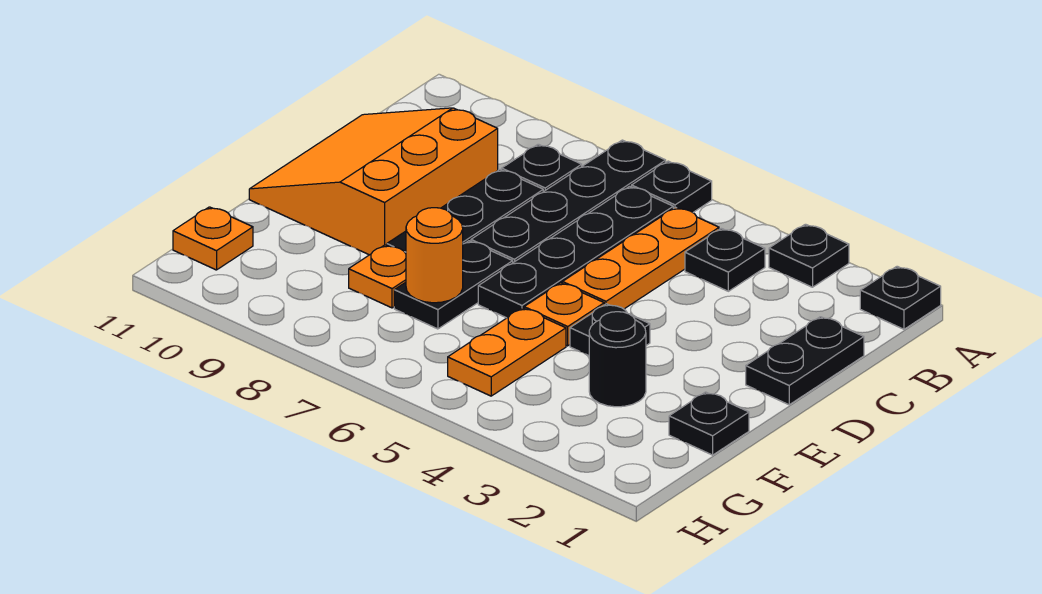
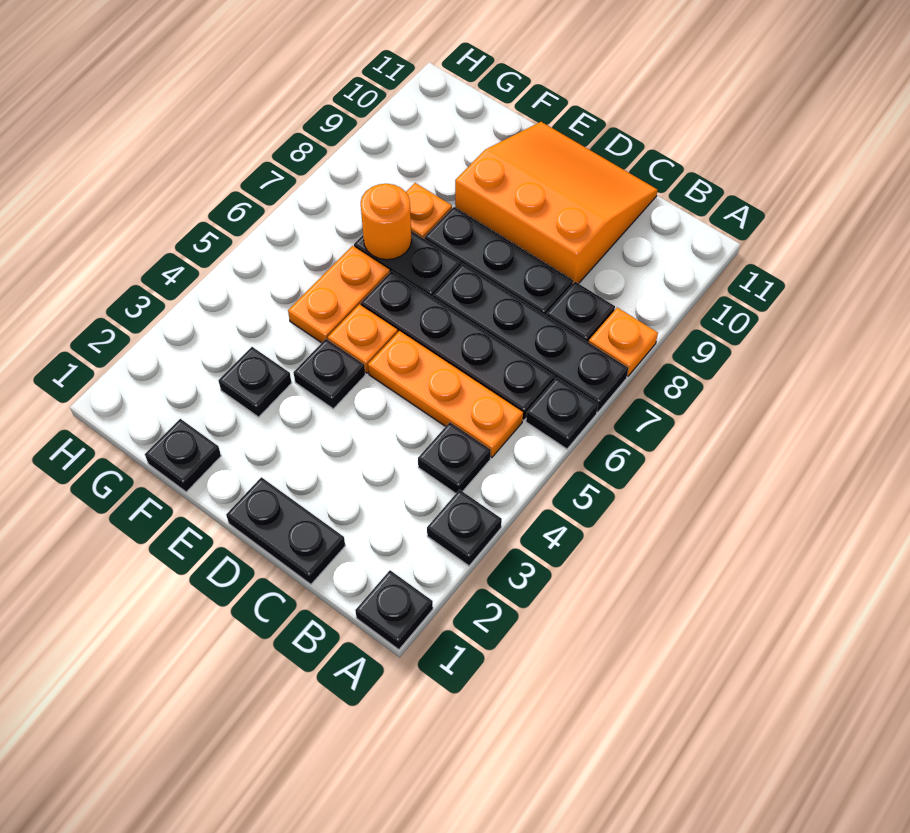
black 1x1 round brick [589,312,646,407] -> black 1x1 plate [218,347,292,417]
orange 1x2 plate [448,308,566,396] -> orange 1x2 plate turned to [288,246,390,343]
orange 1x1 plate [173,207,253,270] -> orange 1x1 plate moved to [589,308,658,376]

